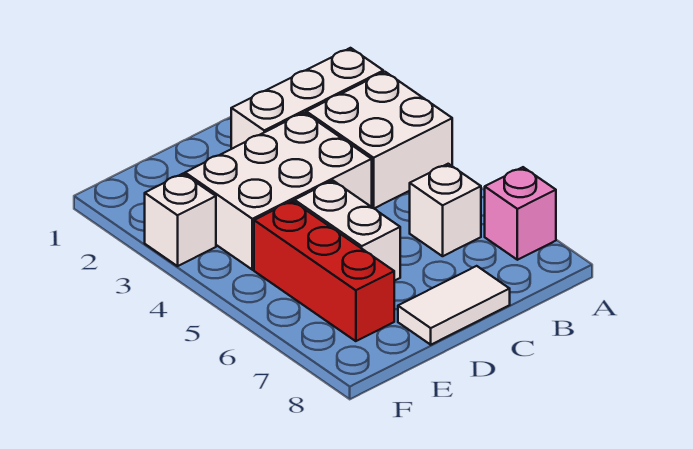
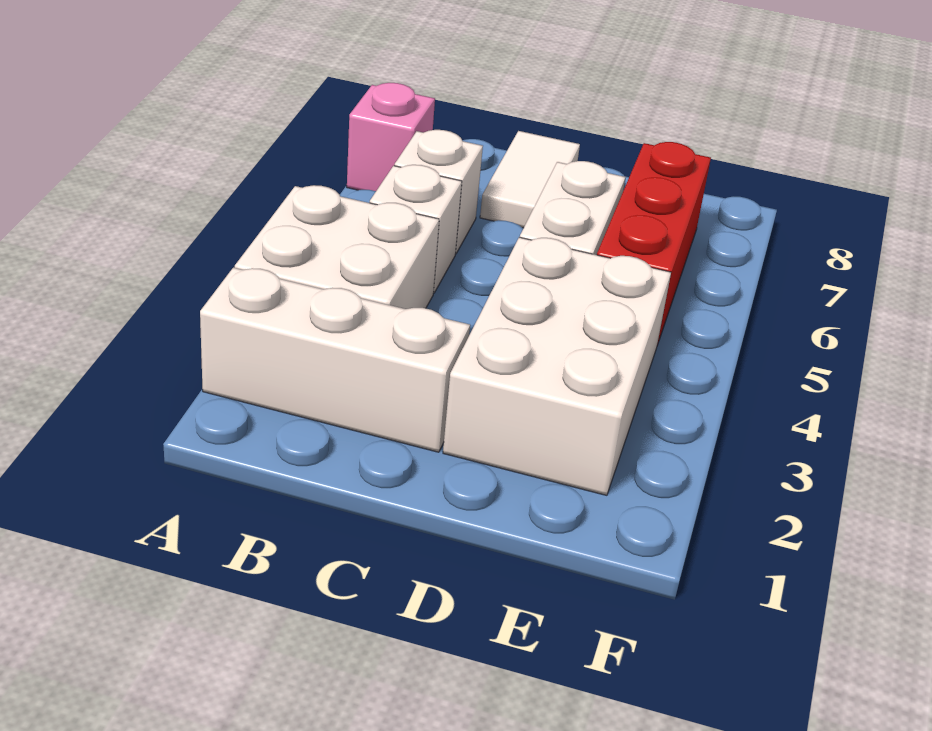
white 2x3 brick [185,112,372,270] -> white 2x3 brick turned to [443,237,671,495]
white 1x2 tile [398,266,510,345] -> white 1x2 tile turned to [480,131,580,228]
white 1x1 brick [145,174,216,266] -> white 1x1 brick moved to [370,165,462,293]

